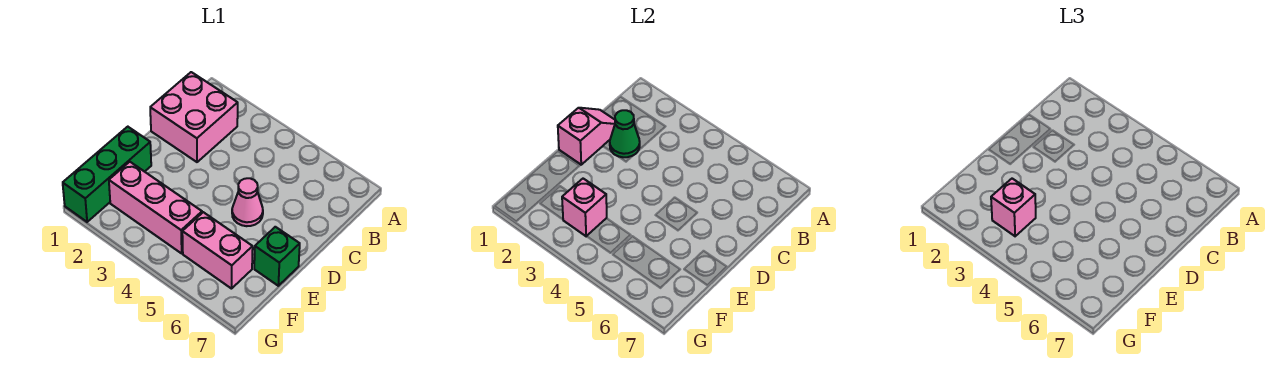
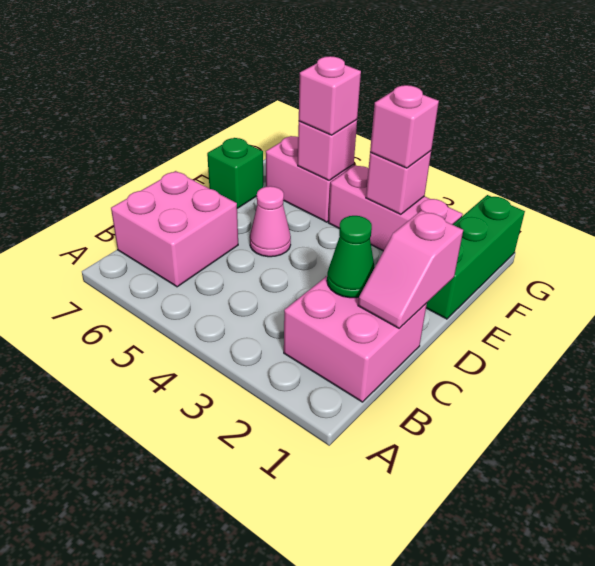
none -> pink 2x2 brick [111,171,238,287]
none -> pink 1x1 brick [298,120,357,181]
none -> pink 1x1 brick [299,56,361,135]

